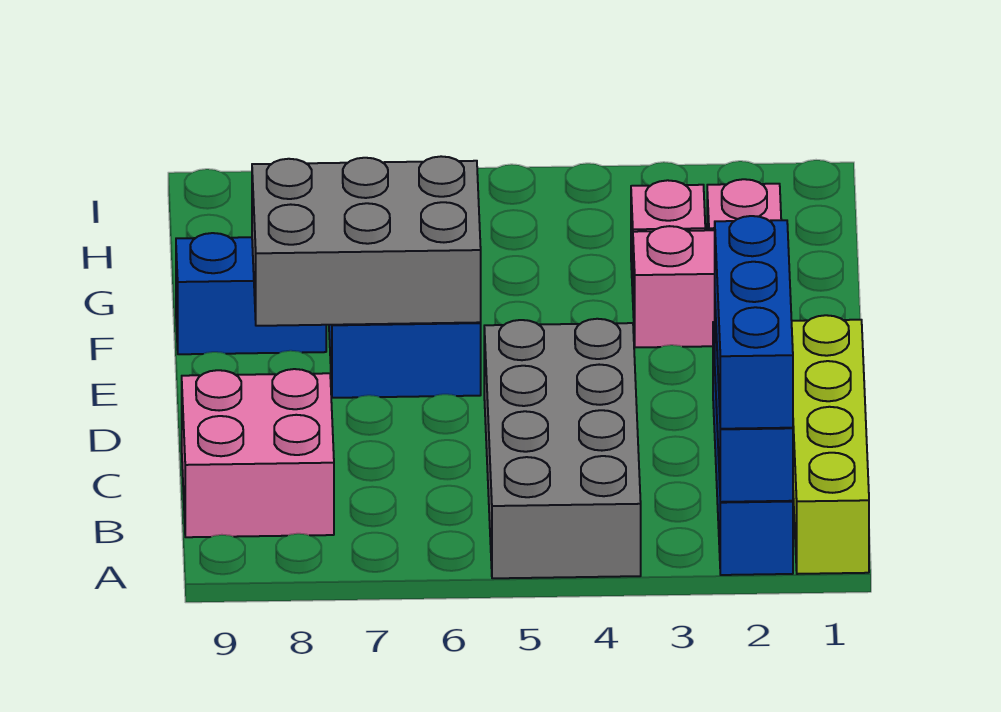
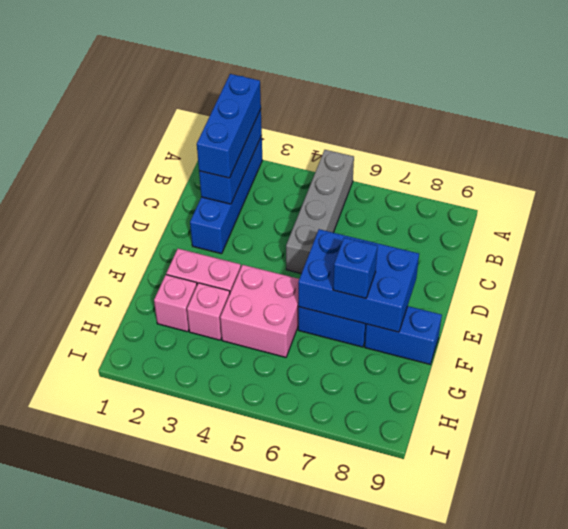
lime 1x4 brick [792,315,869,574] -> none
grey 2x4 brick [484,319,641,578] -> grey 1x4 brick [286,150,354,274]
pink 2x2 brick [182,369,334,537] -> pink 2x2 brick moved to [220,265,299,357]
grey 2x3 brick [252,156,481,326] -> blue 2x3 brick [298,229,419,332]
none -> blue 1x1 brick [333,238,377,298]

